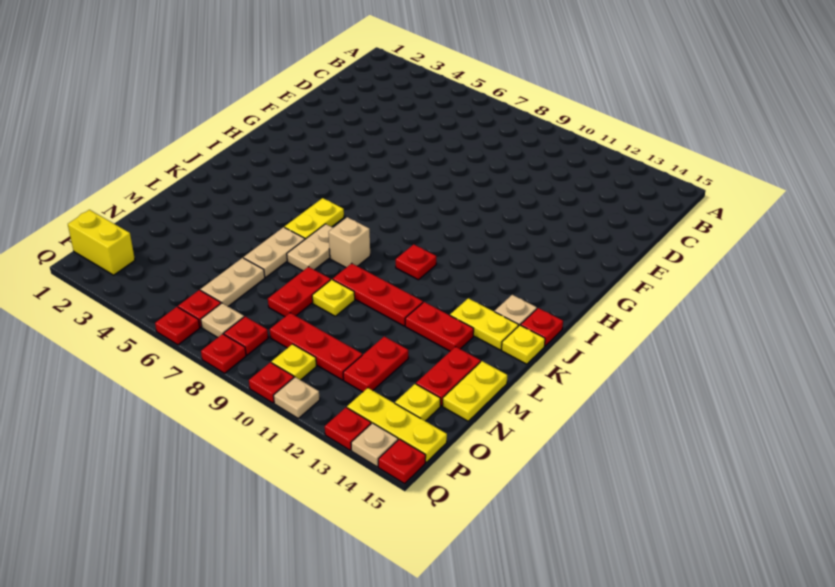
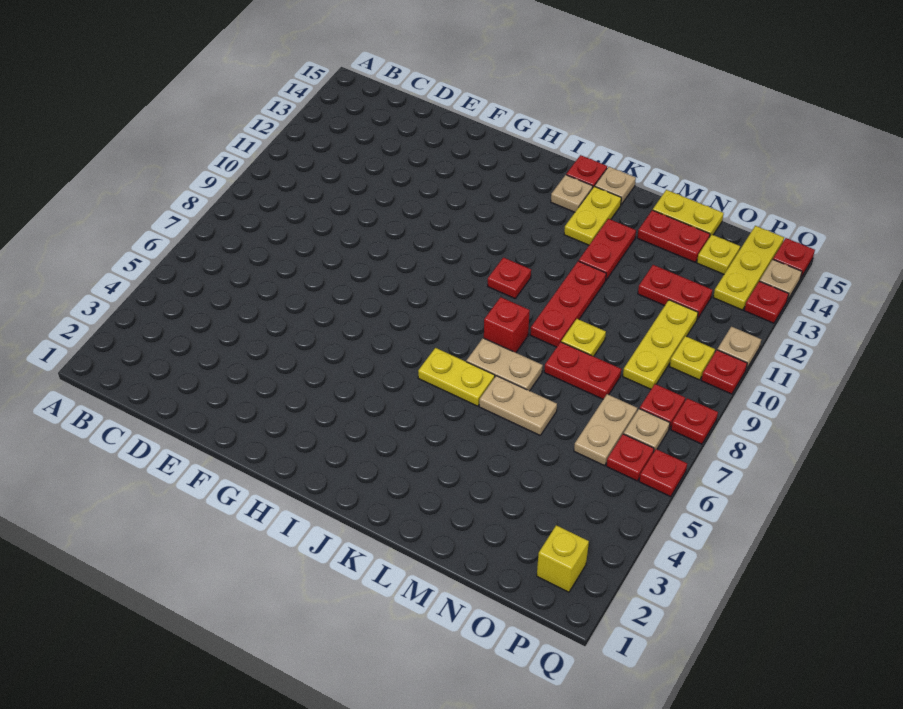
tan 1x1 brick [329,217,370,267] -> red 1x1 brick [484,297,530,353]
yellow 1x1 plate [502,325,545,364] -> tan 1x1 plate [595,167,636,205]
tan 1x2 plate [201,258,265,306] -> tan 1x2 plate turned to [574,394,637,466]
red 1x3 plate [270,313,362,380] -> yellow 1x3 plate [623,300,698,389]
yellow 1x2 brick [68,210,135,275] -> yellow 1x1 brick [537,525,589,592]

